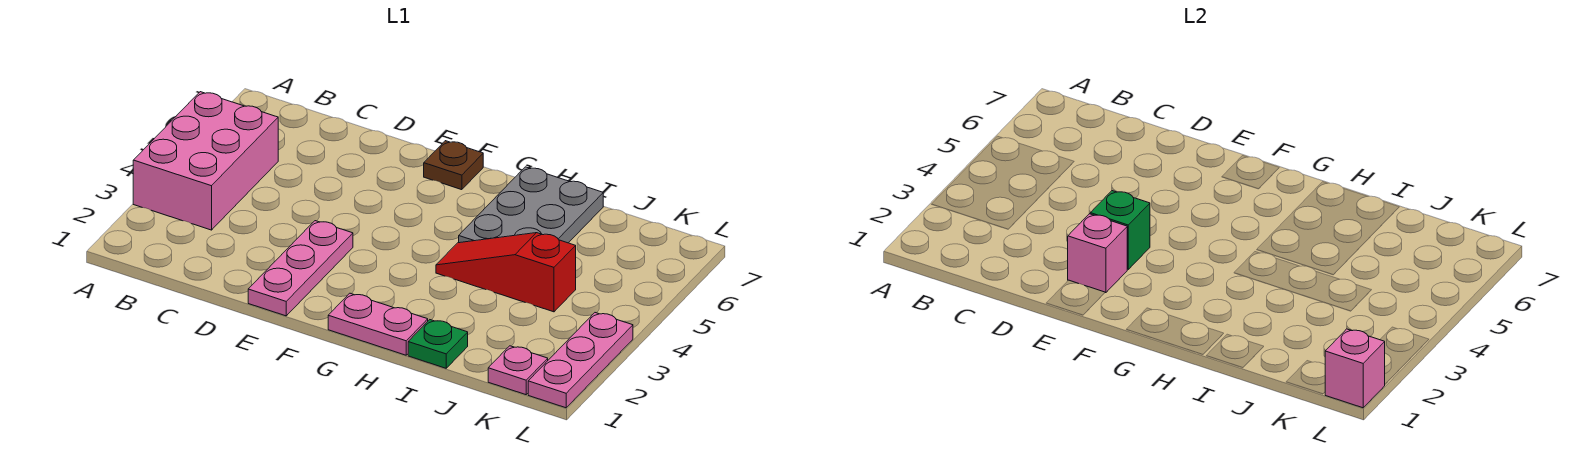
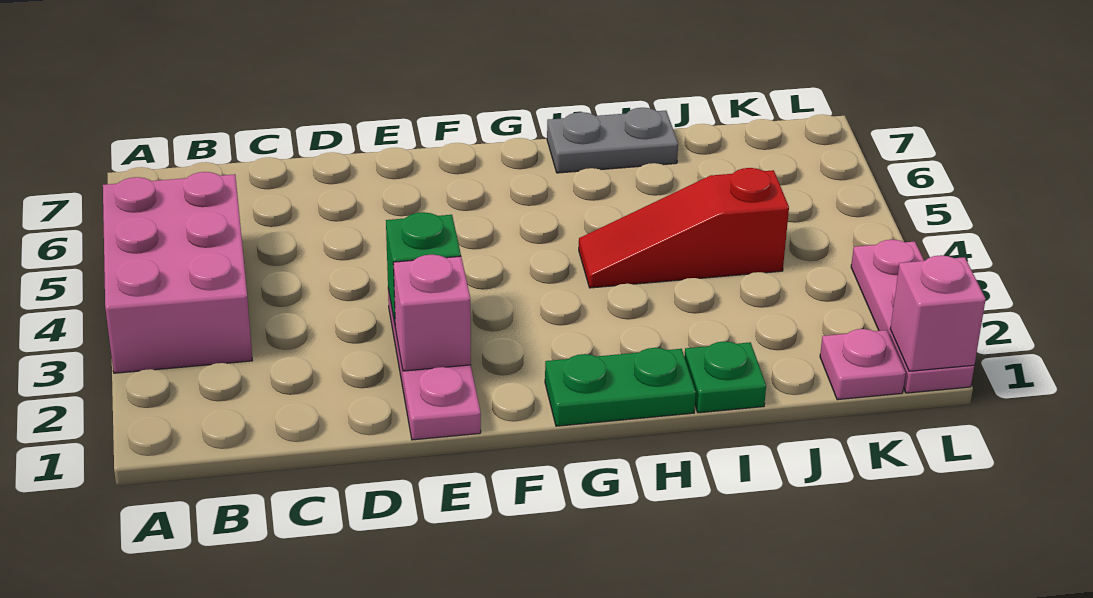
brown 1x1 plate [424,141,483,190] -> none
pink 1x2 plate [328,293,428,355] -> green 1x2 plate [545,348,696,426]
grey 2x3 plate [459,167,603,243] -> grey 1x2 plate [547,108,678,173]

